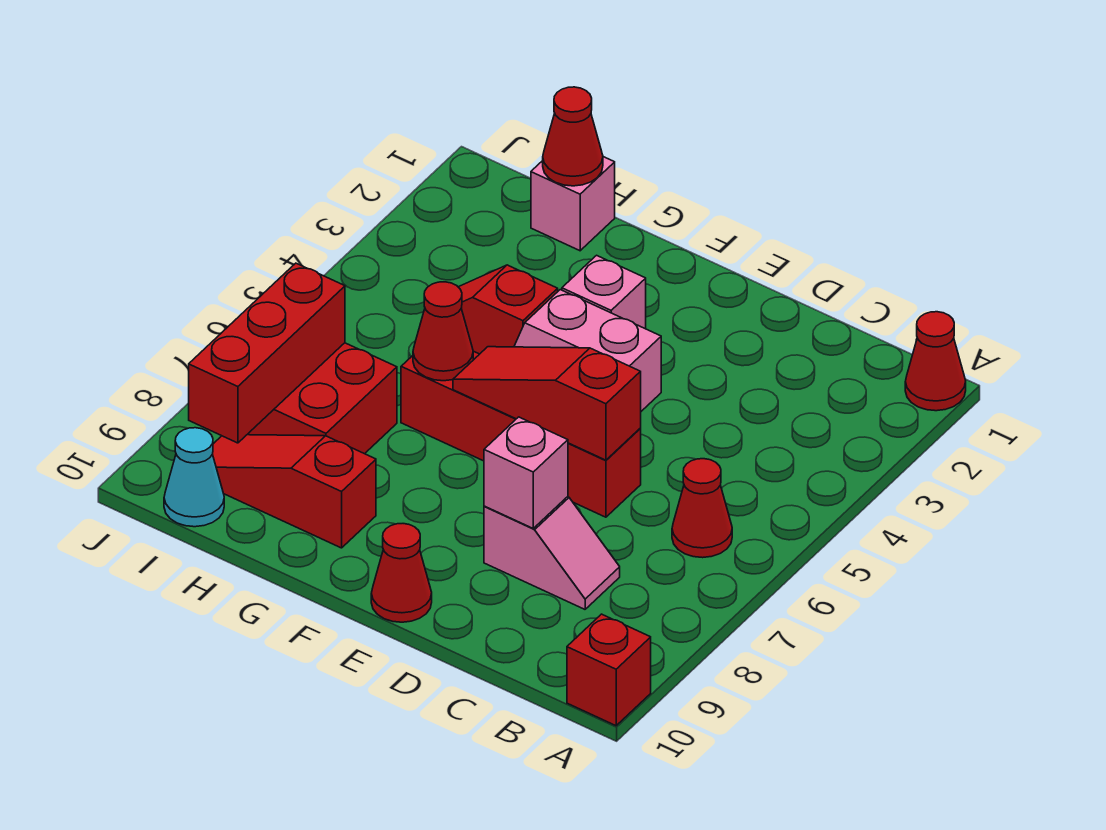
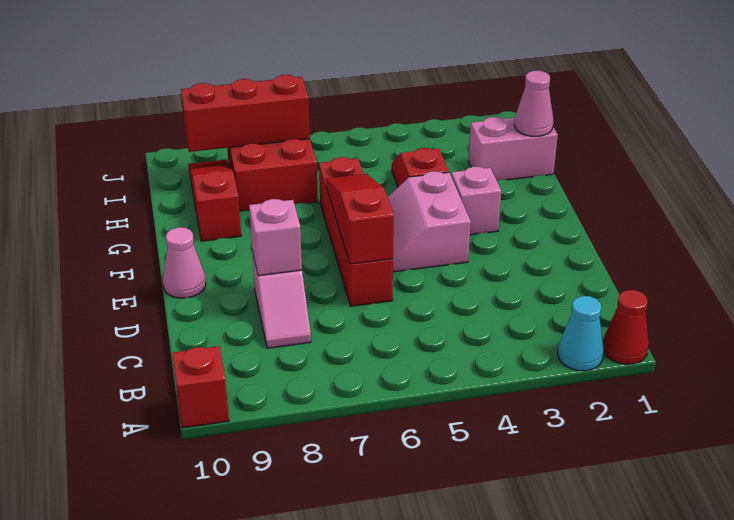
red 1x1 cone [672,459,732,558] -> none
red 1x1 cone [371,524,432,622] -> pink 1x1 cone [163,227,206,298]
red 1x1 cone [413,282,473,381] -> none
pink 1x1 brick [531,157,615,251] -> pink 1x2 brick [469,117,558,180]
red 1x1 cone [543,87,603,186] -> pink 1x1 cone [514,71,553,136]
cyan 1x1 cone [164,428,224,527] -> cyan 1x1 cone moved to [558,296,604,371]

